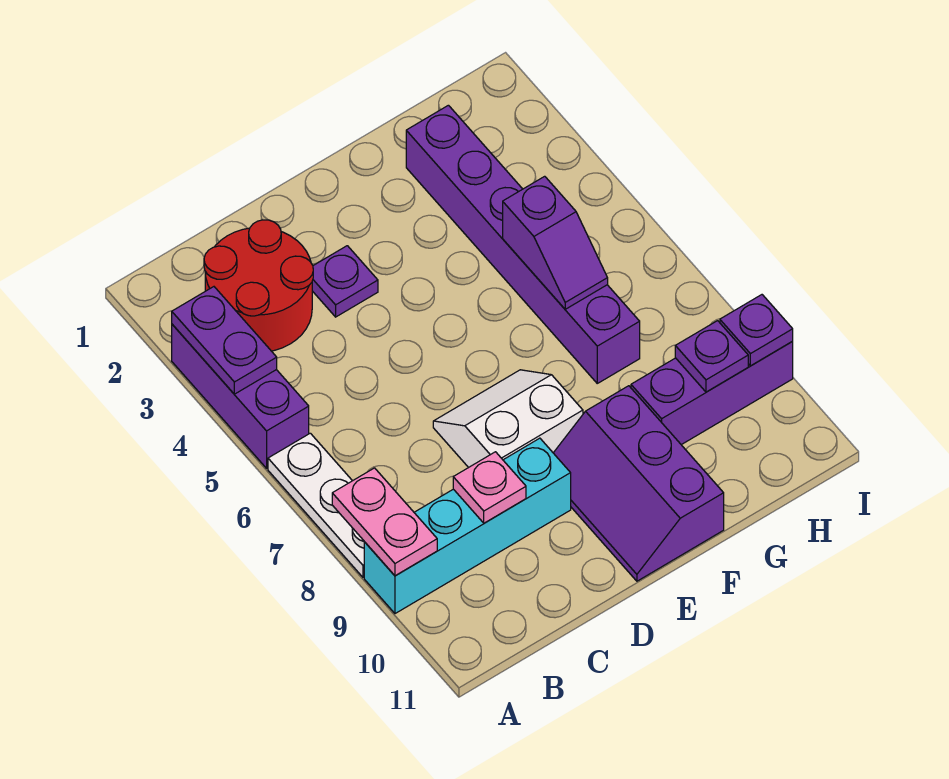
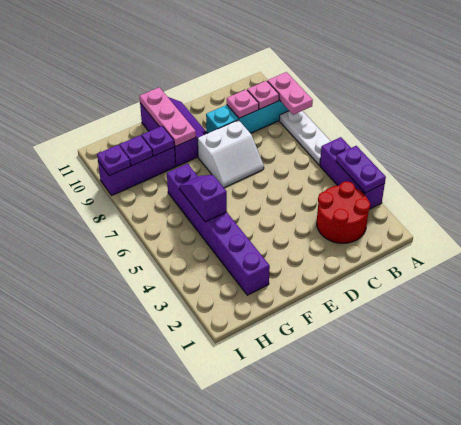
none -> pink 1x1 plate [247,81,279,109]
purple 1x1 plate [312,246,378,317] -> purple 1x1 plate moved to [142,126,174,156]
none -> pink 1x3 plate [139,87,196,146]

